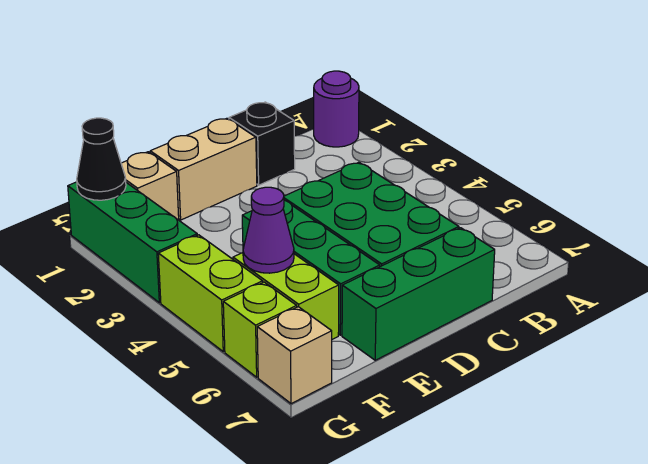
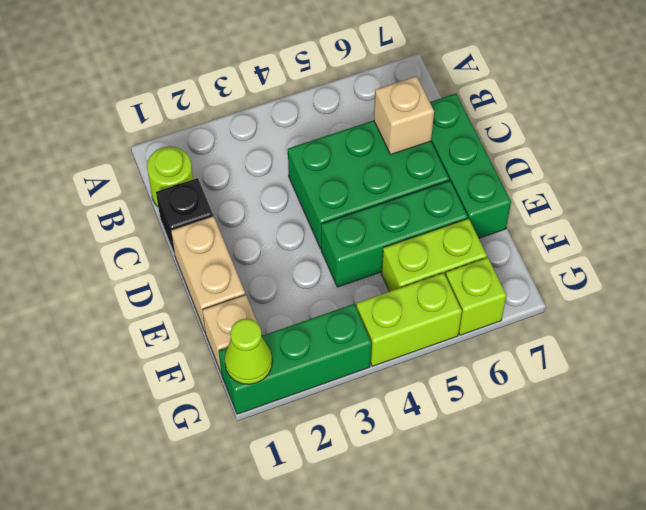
purple 1x1 round brick [314,71,359,147] -> none
none -> lime 1x1 round brick [147,146,193,206]
purple 1x1 cone [243,187,294,273] -> none
black 1x1 cone [77,118,126,200] -> lime 1x1 cone [225,319,272,384]
tan 1x1 brick [257,307,332,404] -> tan 1x1 brick moved to [374,76,434,155]

